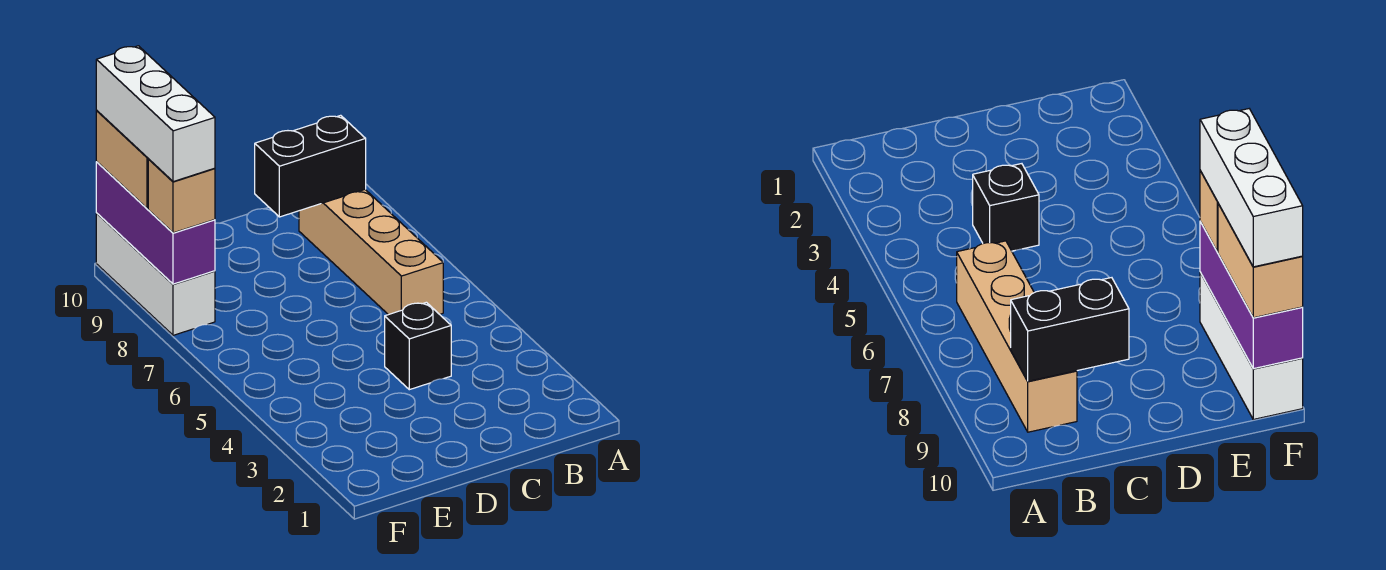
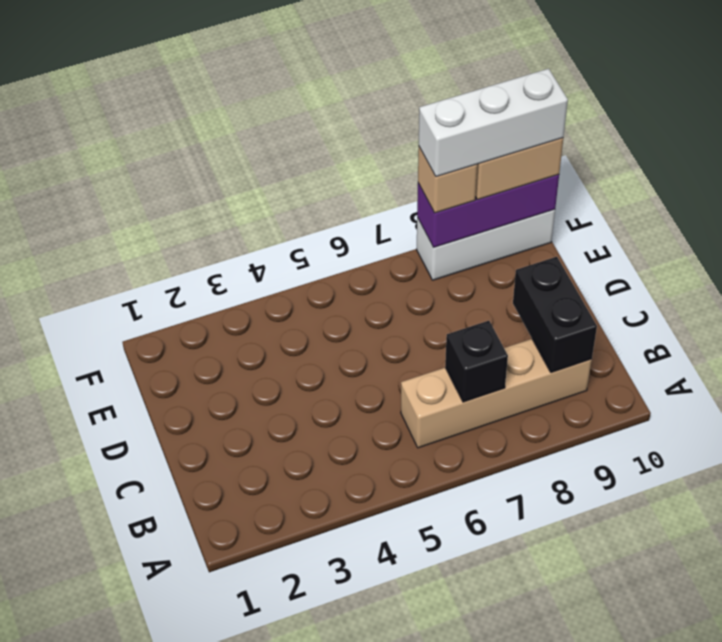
black 1x1 brick [385,302,451,390] -> black 1x1 brick moved to [445,321,508,402]

